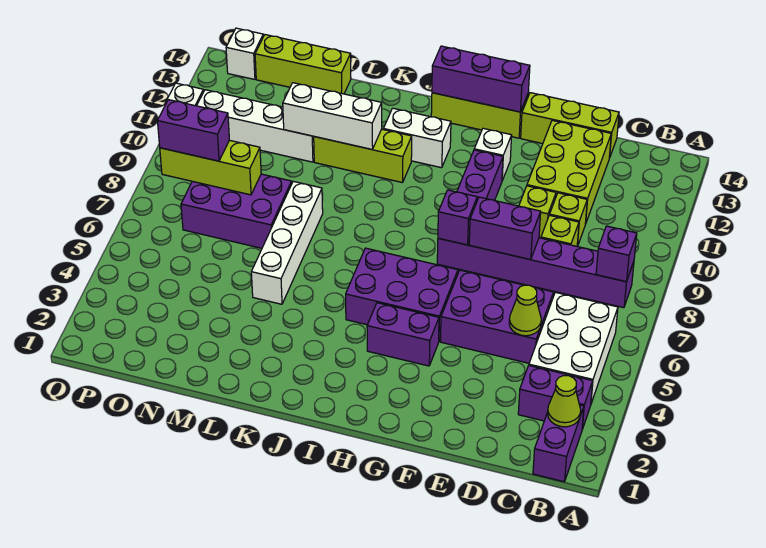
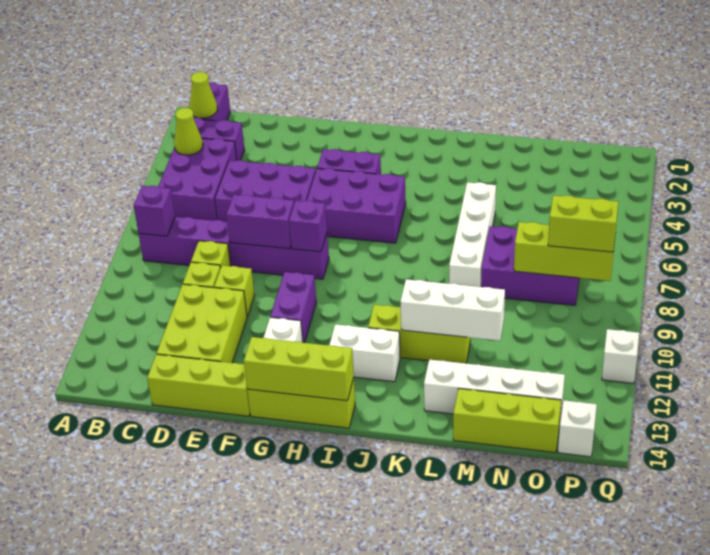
white 2x3 brick [529,292,618,403] -> purple 2x3 brick [158,138,237,221]
lime 1x1 cone [509,285,541,336] -> lime 1x1 cone moved to [174,108,203,155]
purple 1x3 brick [432,46,530,112] -> lime 1x3 brick [244,337,354,401]
white 1x4 brick [197,90,314,162] -> white 1x4 brick moved to [424,360,565,420]
purple 1x2 brick [158,100,229,161] -> lime 1x2 brick [548,195,618,252]

